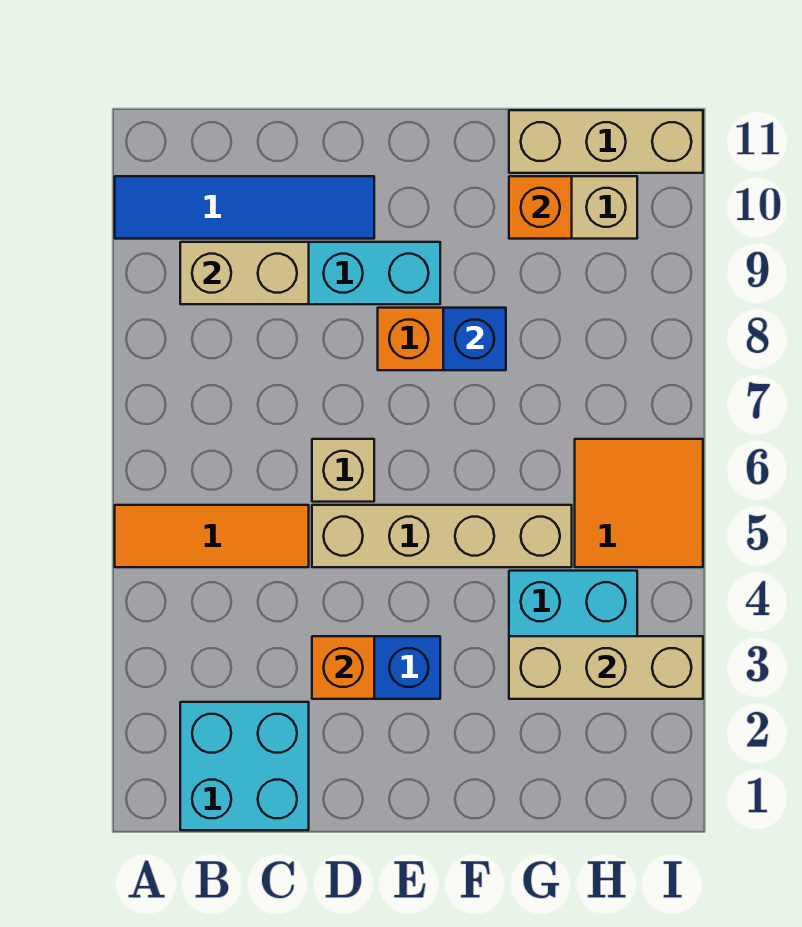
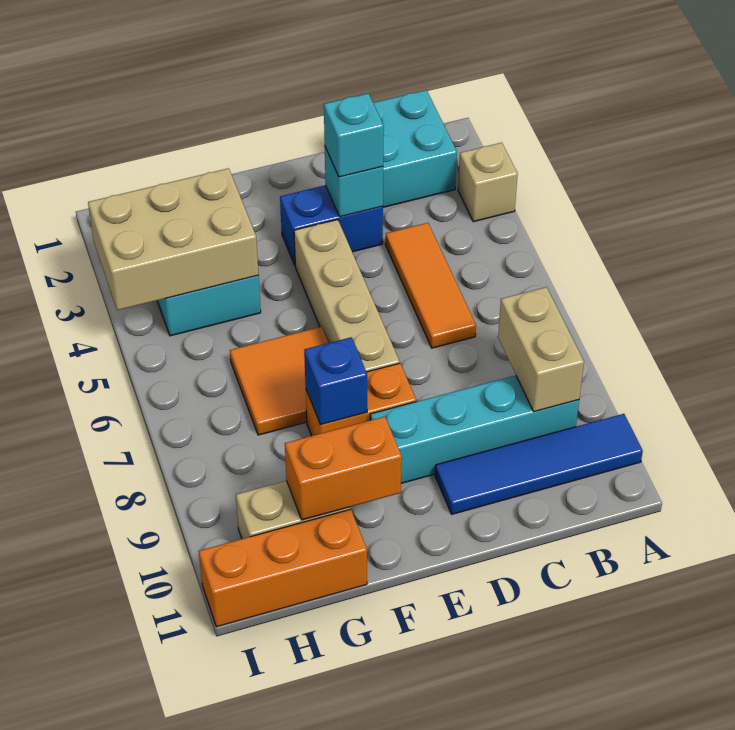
orange 1x3 tile [115,505,309,567] -> orange 1x3 tile turned to [385,223,476,348]
tan 1x2 brick [180,242,309,304] -> tan 1x2 brick turned to [498,287,584,412]
orange 1x1 brick [312,636,374,699] -> cyan 1x1 brick [325,147,383,217]
none -> cyan 1x1 brick [324,93,384,177]
tan 1x4 brick [312,505,572,567] -> tan 1x4 brick turned to [294,220,400,372]
tan 1x1 brick [312,439,374,502] -> tan 1x1 brick moved to [458,143,518,222]
tan 1x3 brick [509,636,703,699] -> tan 2x3 brick [88,168,258,310]
orange 1x1 brick [509,176,572,239] -> orange 1x2 brick [285,417,402,520]
tan 1x3 brick [509,110,703,173] -> orange 1x3 brick [199,509,367,627]
orange 2x2 tile [575,439,703,567] -> orange 2x2 tile moved to [230,327,328,435]

